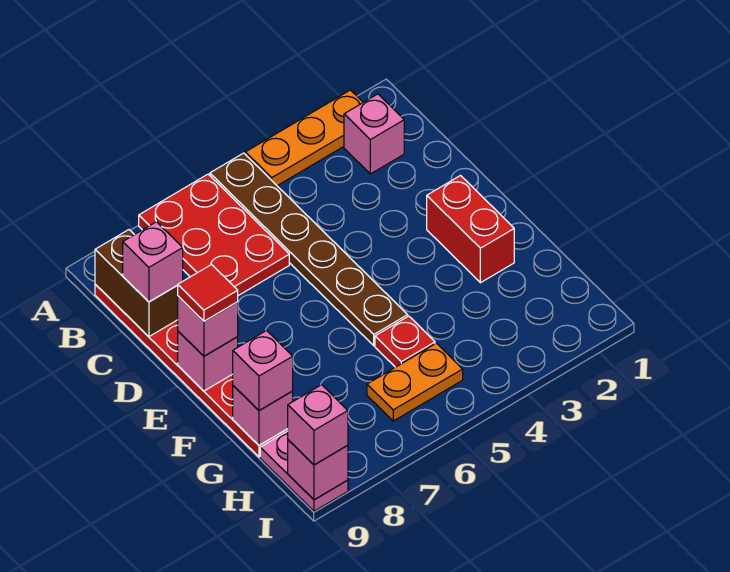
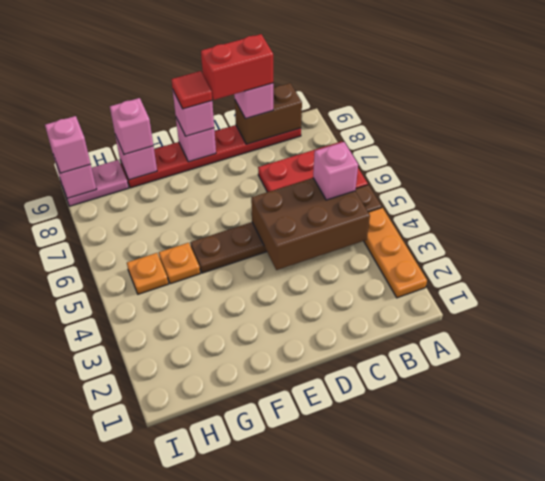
pink 1x1 brick [344,94,404,174] -> pink 1x1 brick moved to [313,142,358,200]
none -> brown 2x3 brick [251,178,370,270]
red 1x2 brick [427,176,514,283] -> red 1x2 brick moved to [201,34,273,100]
red 1x1 plate [375,316,435,367] -> orange 1x1 plate [159,243,200,284]
orange 1x2 plate [367,343,463,421] -> orange 1x1 plate [127,253,168,294]

